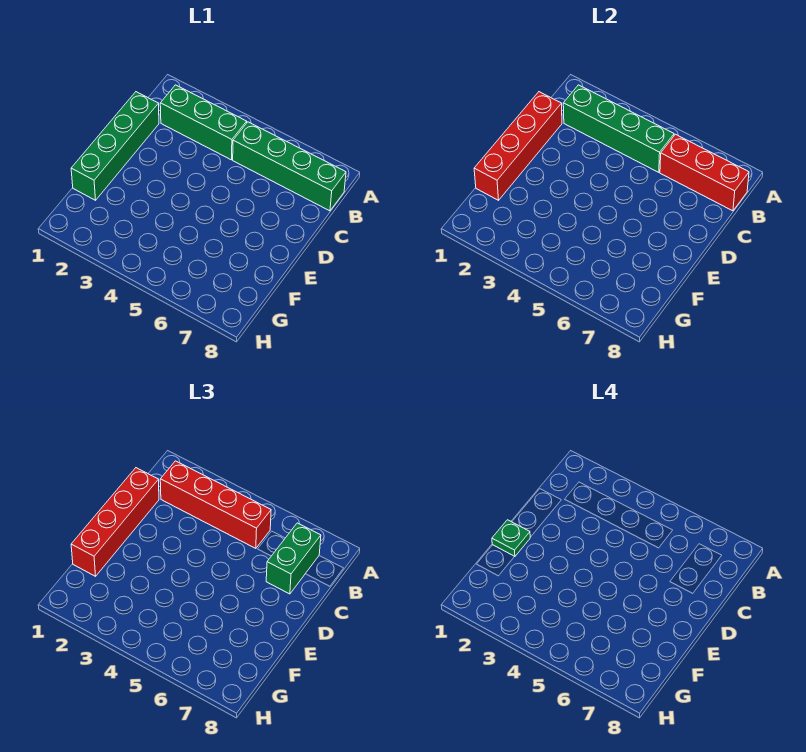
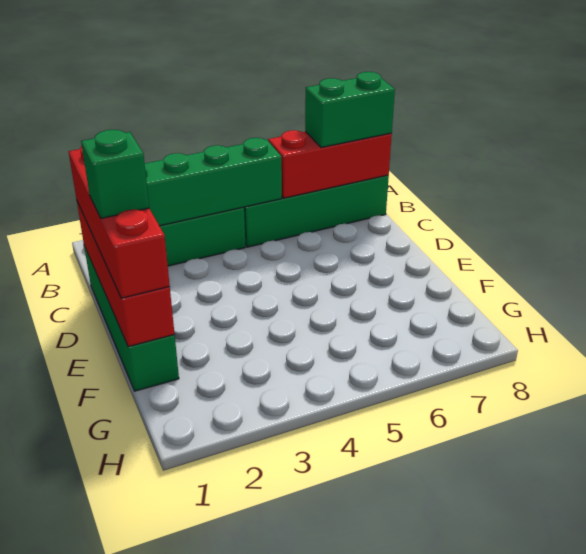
red 1x4 brick [160,461,271,548] -> none
green 1x2 brick [266,523,321,594] -> green 1x2 brick turned to [305,72,395,148]
green 1x1 plate [492,520,530,557] -> green 1x1 brick [81,130,149,218]

